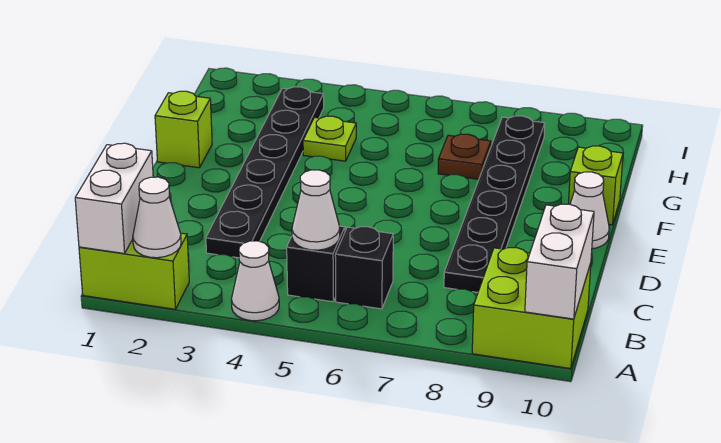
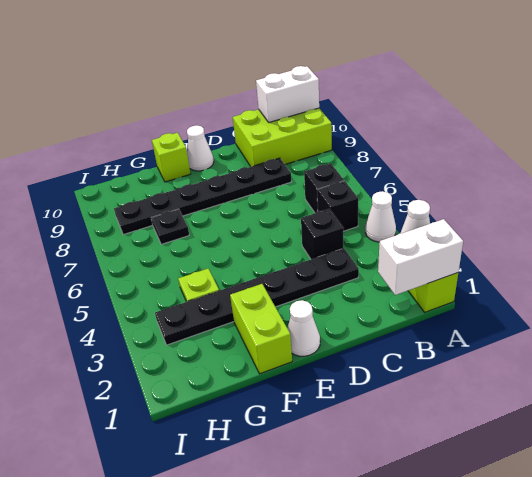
lime 2x2 brick [472,247,591,369] -> lime 2x3 brick [233,108,332,167]
white 1x1 cone [292,170,340,250] -> white 1x1 cone moved to [287,300,320,356]
none -> black 1x1 brick [301,209,344,259]
lime 1x1 brick [155,91,212,168] -> lime 1x2 brick [230,284,292,374]
brown 1x1 plate [438,134,491,179] -> black 1x1 plate [151,209,189,244]

